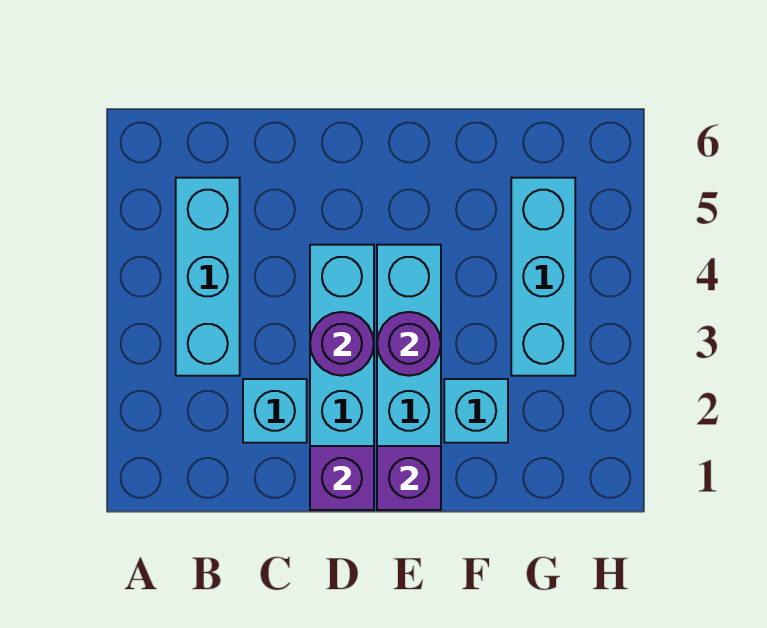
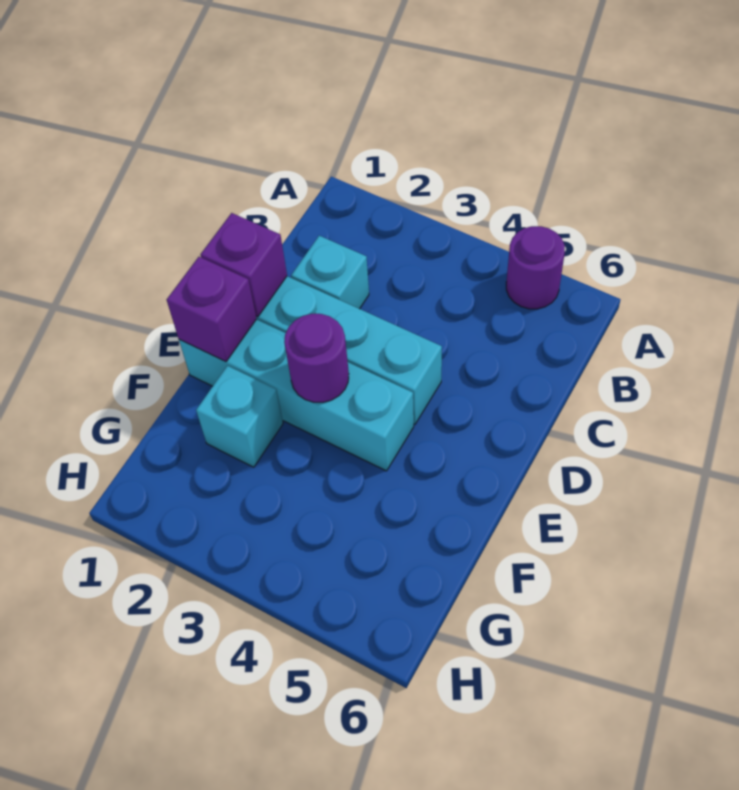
cyan 1x3 brick [176,178,240,376] -> none
purple 1x1 round brick [310,312,374,376] -> purple 1x1 round brick moved to [506,226,565,309]
cyan 1x3 brick [511,178,575,376] -> none

